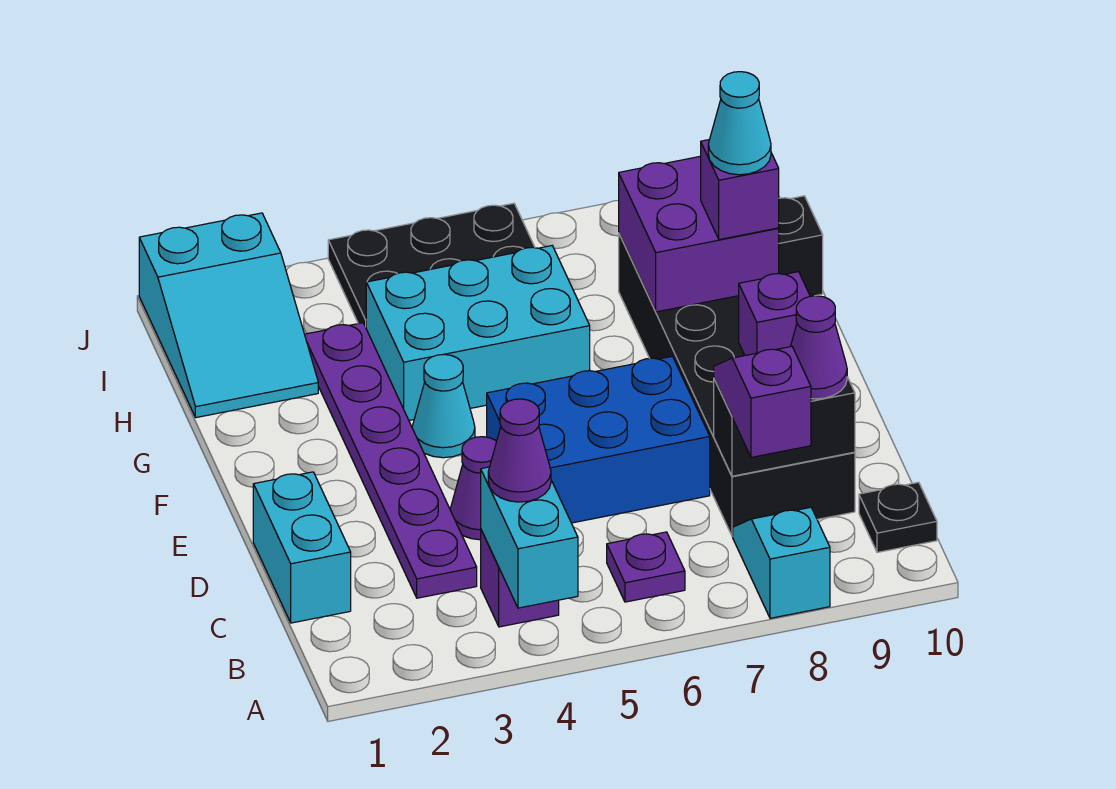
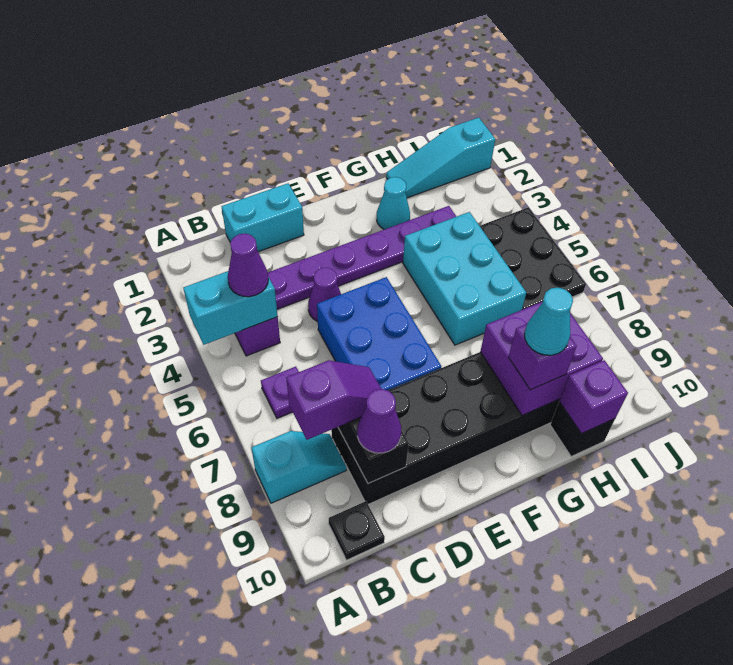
purple 1x1 brick [739,272,810,356] -> purple 1x1 brick moved to [559,360,628,434]
cyan 1x1 cone [412,354,475,458] -> cyan 1x1 cone moved to [377,177,410,229]
cyan 2x3 slope [139,213,318,418] -> cyan 1x3 slope [386,118,495,198]

